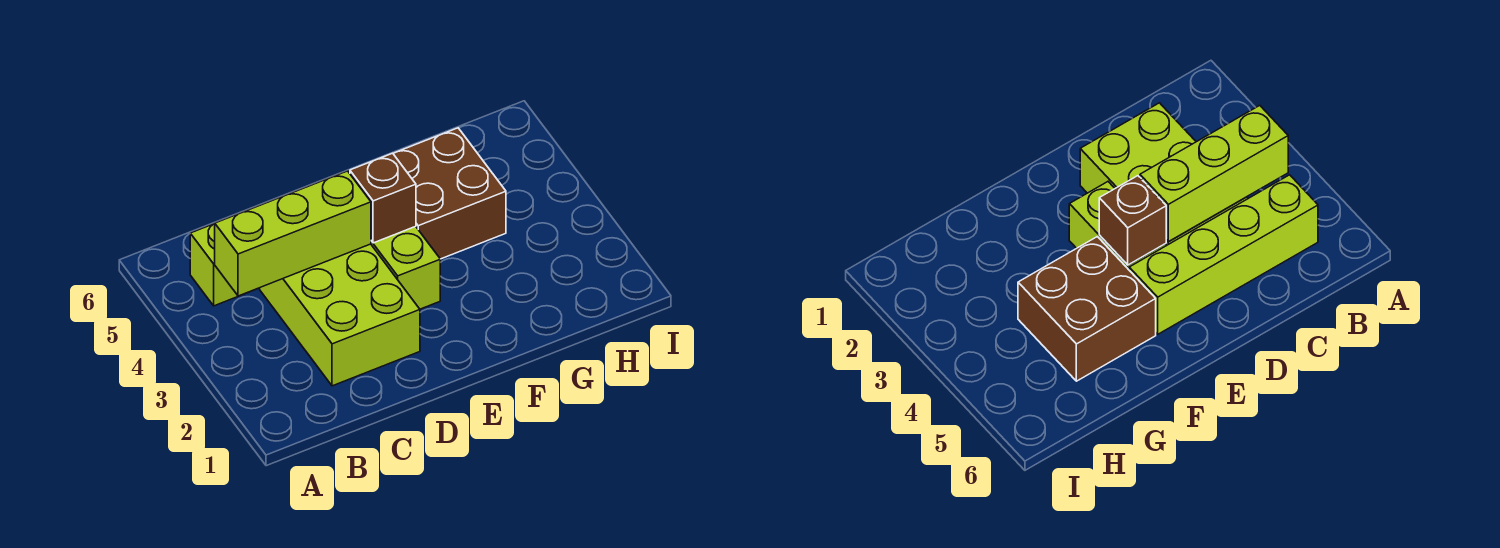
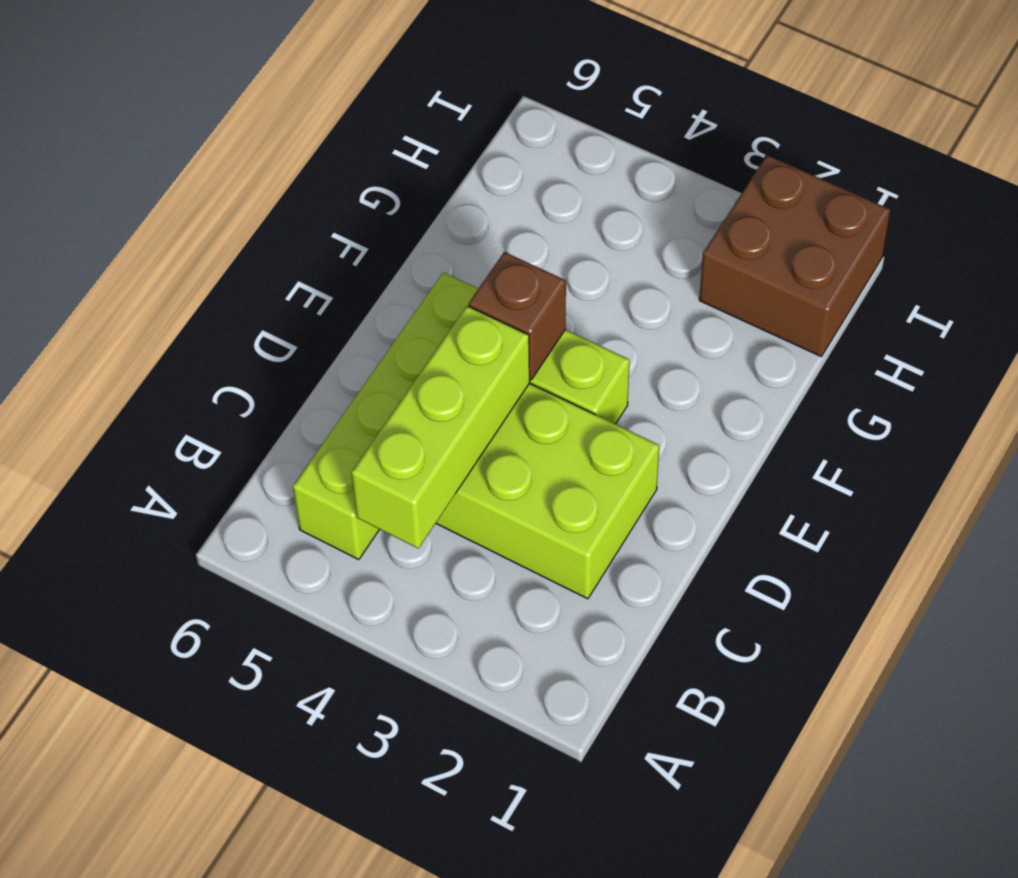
brown 2x2 brick [393,128,506,259] -> brown 2x2 brick moved to [699,155,890,357]

